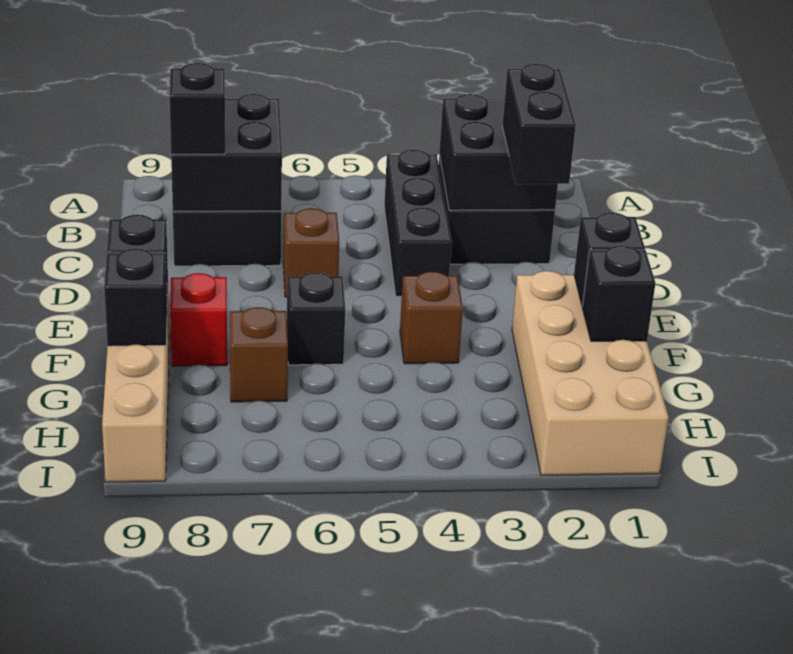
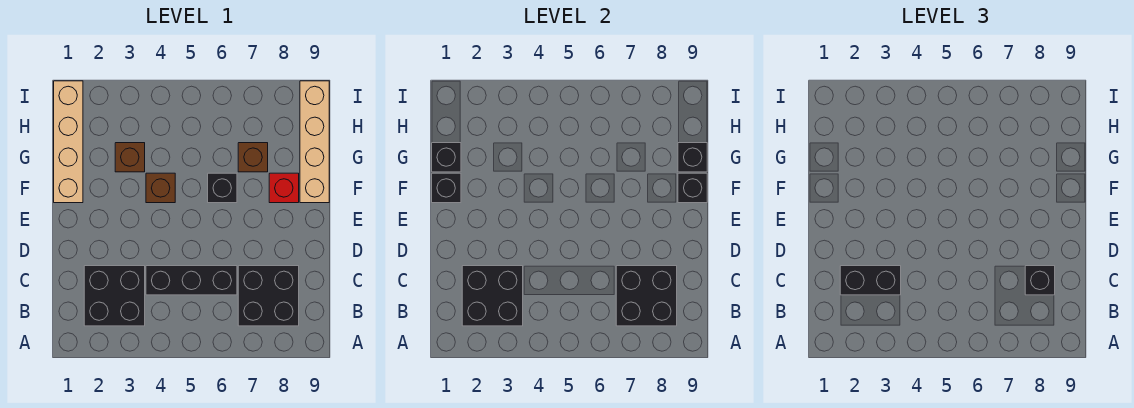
black 1x3 brick [384,150,452,296] -> black 1x3 brick turned to [146,266,237,295]
black 1x2 brick [502,64,576,184] -> black 1x2 brick turned to [840,266,901,295]
brown 1x1 brick [283,208,339,297] -> brown 1x1 brick moved to [115,143,145,172]
tan 2x4 brick [512,271,669,475] -> tan 1x4 brick [54,81,83,203]

